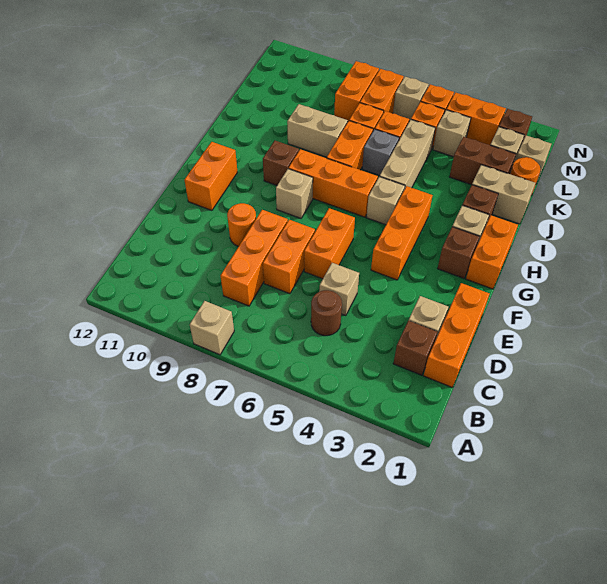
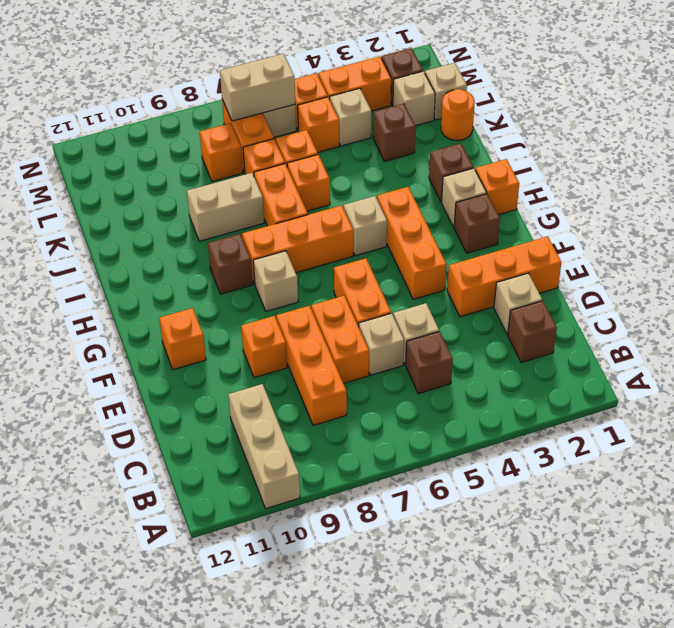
tan 1x1 brick [190,301,234,355] -> tan 1x1 brick moved to [359,313,404,375]
orange 1x3 brick [424,283,489,387] -> orange 1x3 brick turned to [447,236,561,317]
brown 1x1 round brick [311,290,342,336] -> brown 1x1 brick [406,331,453,394]
orange 1x1 round brick [227,203,256,246] -> orange 1x1 brick [241,316,287,378]
orange 1x2 brick [185,142,238,210] -> orange 1x1 brick [159,308,206,370]
orange 1x2 brick [466,215,518,289] -> orange 1x1 brick [475,159,519,215]
tan 1x3 brick [380,120,435,188] -> tan 1x3 brick moved to [228,384,300,509]
tan 1x2 brick [472,165,535,224] -> tan 1x2 brick moved to [220,54,295,121]
grey 1x1 brick [362,129,399,176] -> orange 1x1 brick [287,155,330,211]
brown 1x2 brick [450,137,516,185] -> brown 1x1 brick [373,104,416,161]
orange 1x2 brick [334,61,379,121] -> orange 1x1 brick [200,123,243,181]

